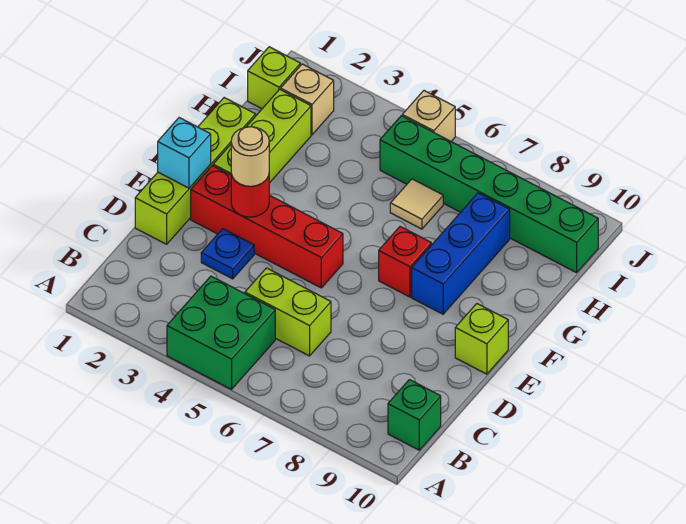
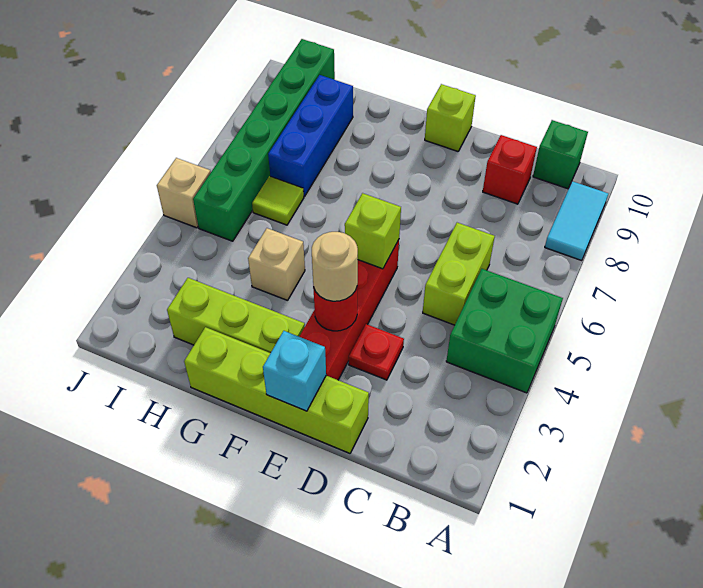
none -> cyan 1x2 tile [545,181,608,261]
blue 1x1 plate [201,229,254,279] -> red 1x1 plate [349,324,404,380]
red 1x1 brick [379,226,431,297] -> red 1x1 brick moved to [483,135,537,204]
blue 1x3 brick [412,193,510,314] -> blue 1x3 brick turned to [268,75,353,196]
tan 1x1 tile [390,179,443,229] -> lime 1x1 tile [252,176,304,225]
lime 1x1 brick [248,47,300,109] -> lime 1x1 brick moved to [345,193,401,269]
tan 1x1 brick [281,64,334,135] -> tan 1x1 brick moved to [248,228,305,300]

